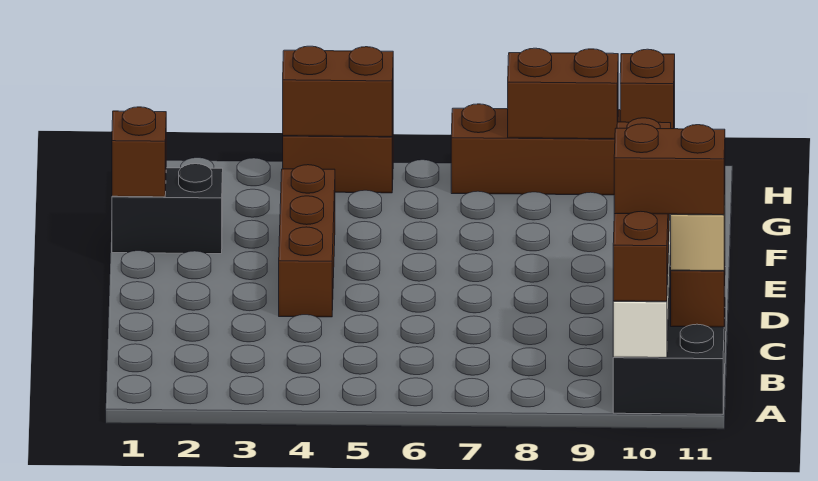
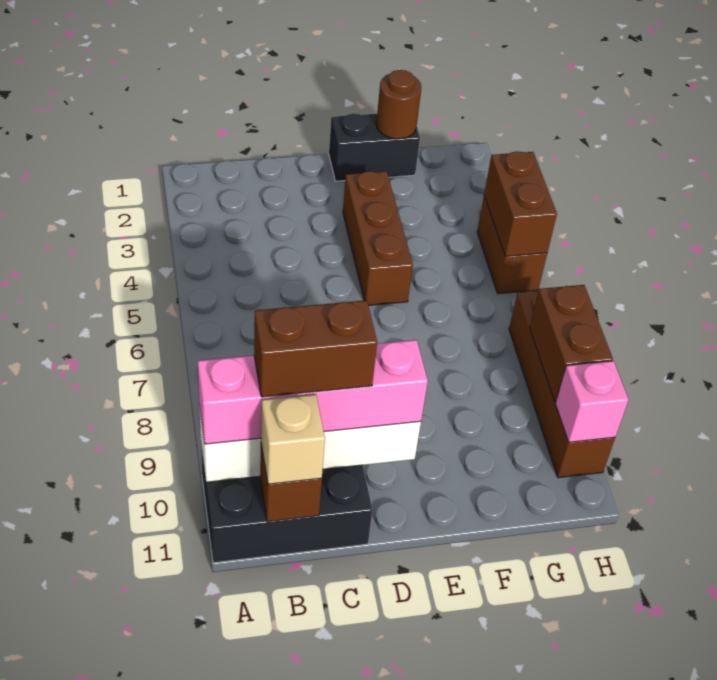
brown 1x4 brick [613,118,671,301] -> pink 1x4 brick [198,340,428,444]
brown 1x2 brick [614,124,725,215] -> brown 1x2 brick turned to [254,300,377,397]
brown 1x3 brick [279,165,335,317] -> brown 1x3 brick turned to [343,171,413,305]
black 1x2 brick [112,164,223,254] -> black 1x2 brick turned to [329,113,420,181]
brown 1x1 brick [112,107,166,197] -> brown 1x1 round brick [376,70,421,139]
brown 1x1 brick [620,49,675,129] -> pink 1x1 brick [555,361,628,442]

